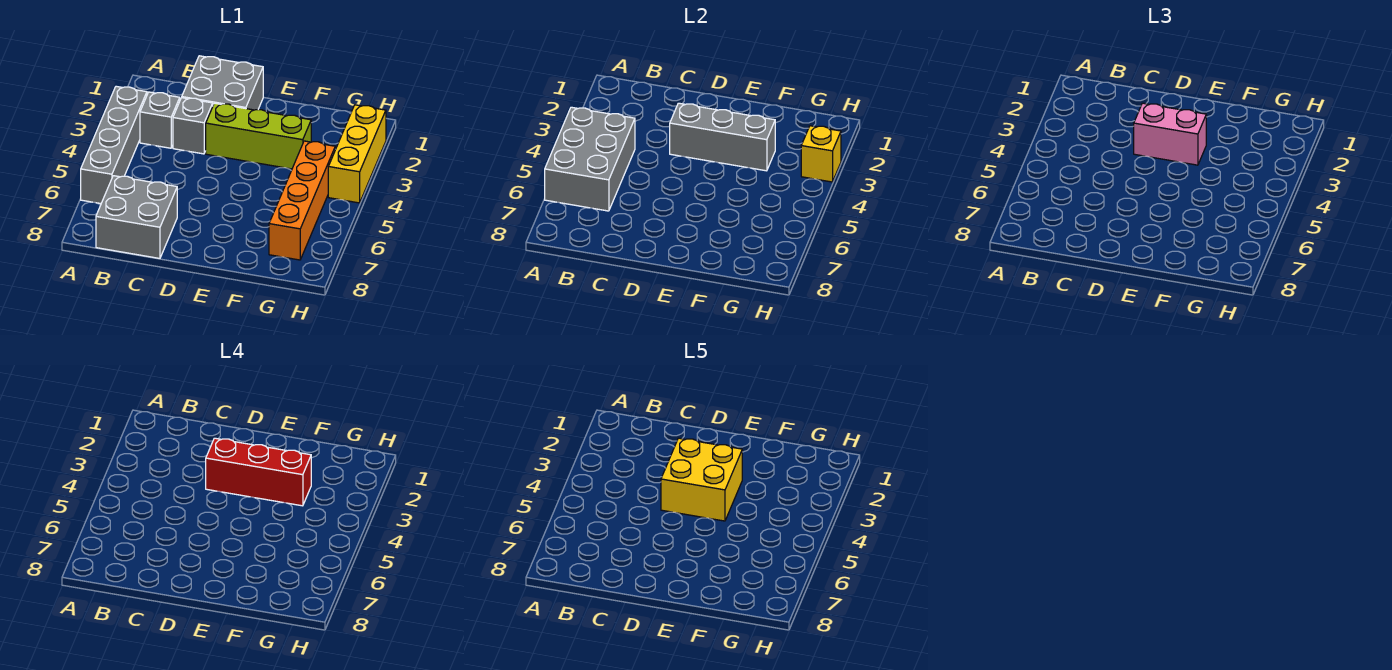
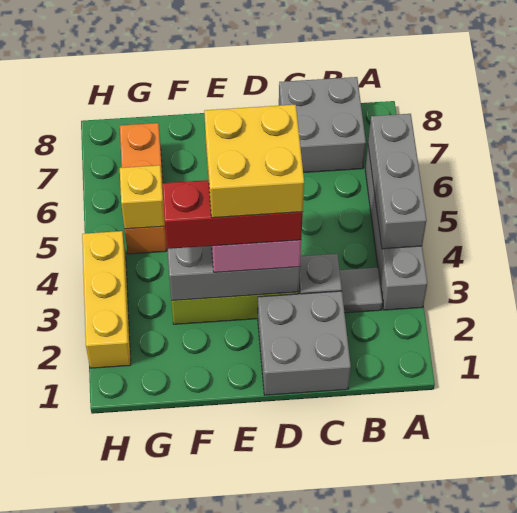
grey 2x3 brick [545,107,635,211] -> grey 1x3 brick [368,114,427,249]
grey 1x1 brick [140,92,180,148] -> grey 1x1 tile [340,268,382,313]
orange 1x4 brick [269,141,335,260] -> orange 1x3 brick [120,123,167,254]
yellow 1x1 brick [801,126,841,182] -> yellow 1x1 brick moved to [120,165,165,229]

